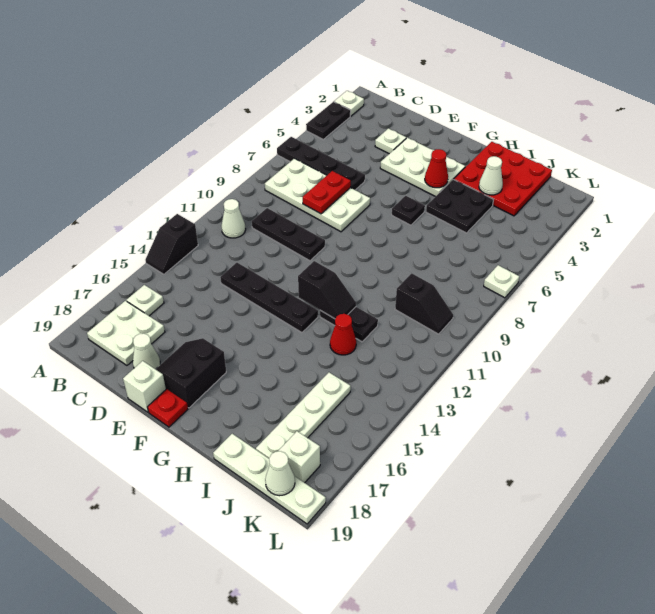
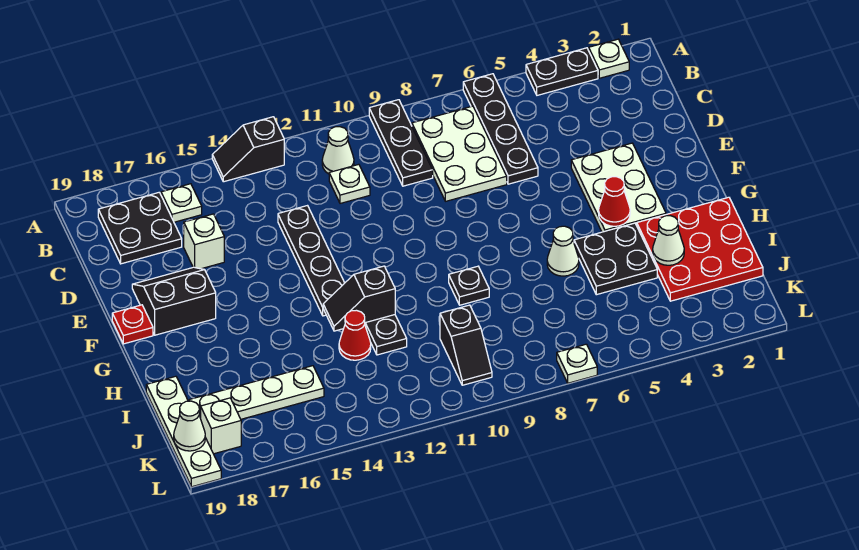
white 2x4 plate [265,158,370,232] -> white 2x3 plate [412,106,507,201]
white 2x2 plate [87,301,165,365] -> black 2x2 plate [98,192,182,264]
black 1x3 plate [252,208,325,261] -> black 1x3 plate moved to [369,100,433,186]
white 1x1 plate [375,128,406,154] -> white 1x1 plate moved to [329,164,370,203]
red 1x2 plate [303,171,351,214] -> none
white 1x1 cone [133,333,160,369] -> white 1x1 cone moved to [547,226,579,276]
white 1x1 brick [123,361,166,412] -> white 1x1 brick moved to [184,214,224,269]
black 1x1 plate [392,196,425,225] -> black 1x1 plate moved to [449,266,489,305]
black 1x2 slope [298,261,356,319] -> black 1x2 slope turned to [323,266,395,331]

